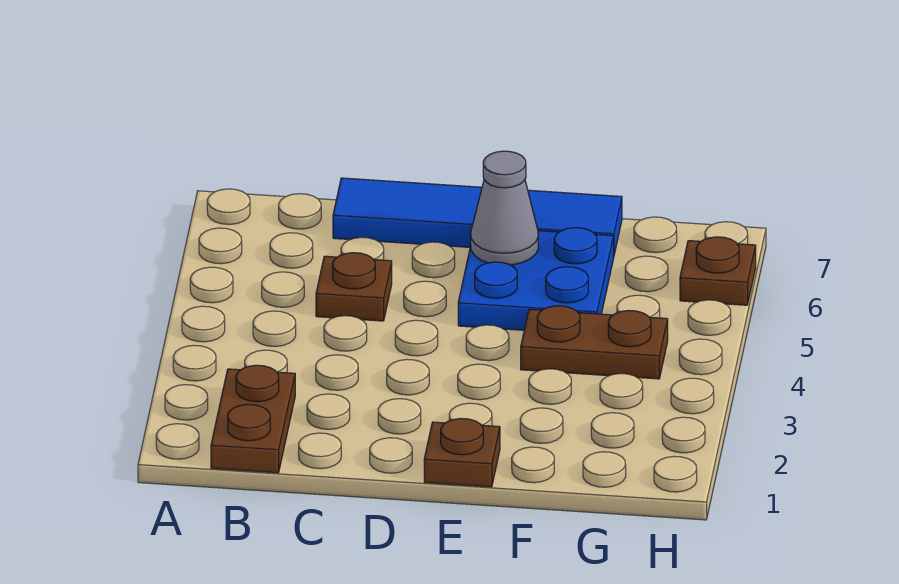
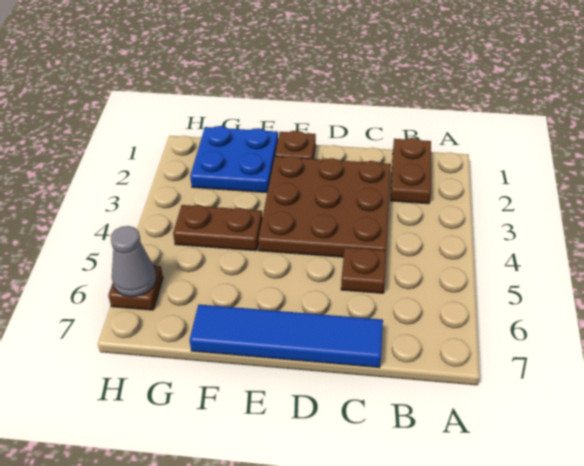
none -> brown 3x3 plate [258,156,391,257]
blue 2x2 plate [458,228,614,330] -> blue 2x2 plate moved to [190,126,278,193]
grey 1x1 cone [471,151,538,265] -> grey 1x1 cone moved to [111,226,156,297]

